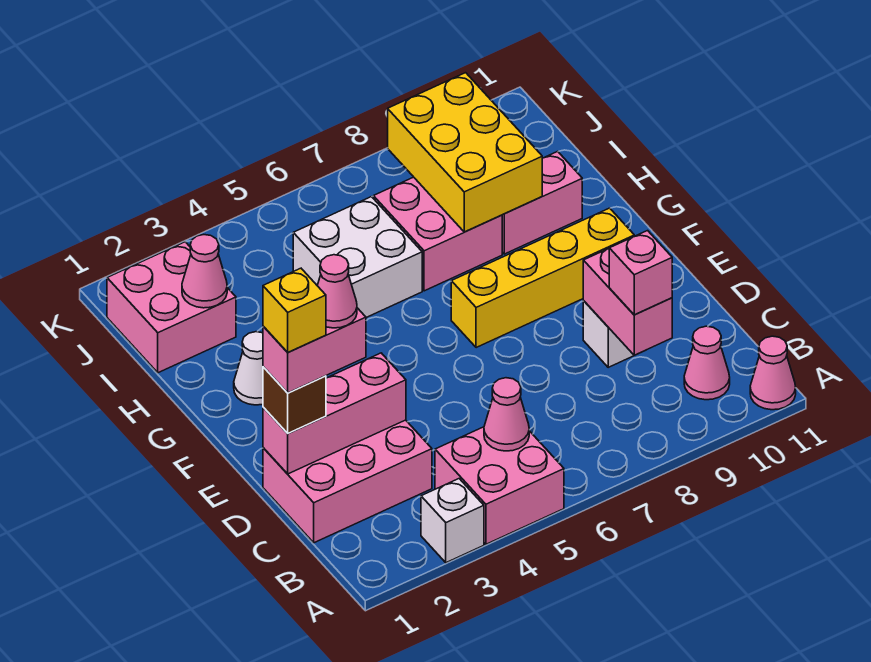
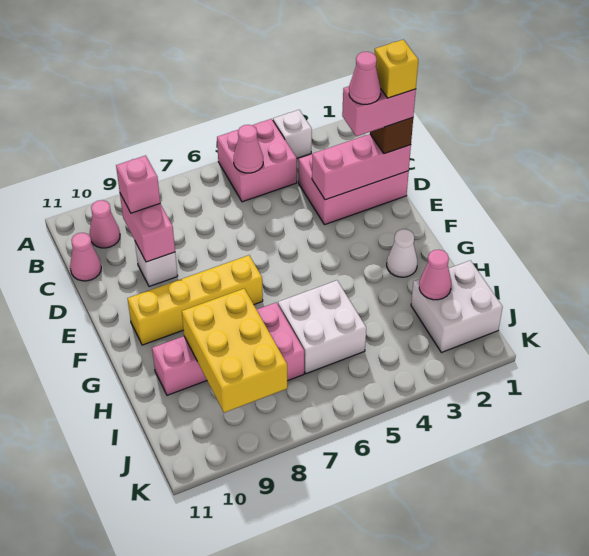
pink 1x1 cone [750,336,796,410] -> pink 1x1 cone moved to [70,233,101,281]
pink 2x2 brick [107,242,236,373] -> white 2x2 brick [411,260,503,353]

